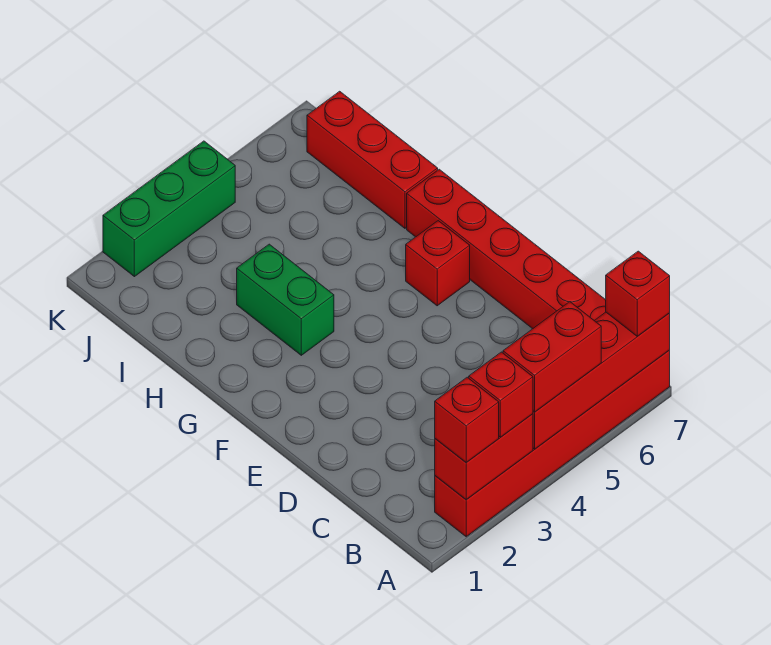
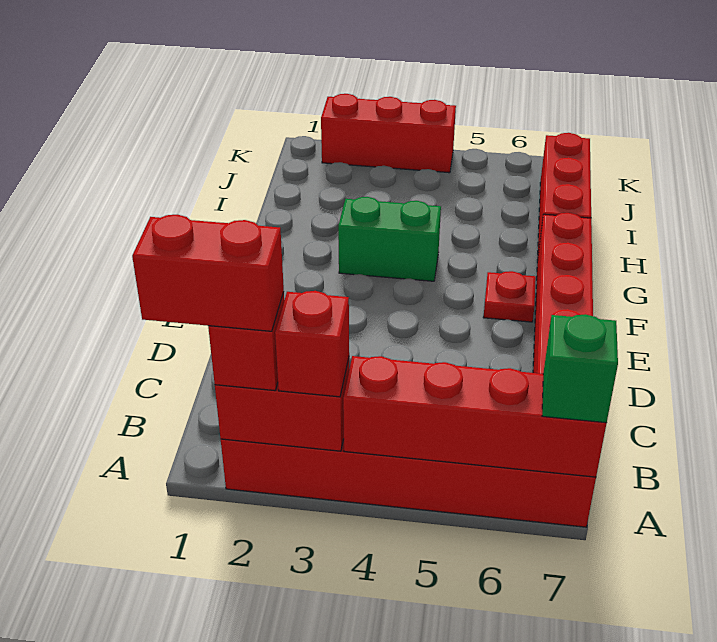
red 1x2 brick [503,302,601,412] -> red 1x2 brick moved to [132,215,284,331]
red 1x1 brick [606,251,670,336] -> green 1x1 brick [542,314,618,423]
red 1x1 brick [406,221,470,306] -> red 1x1 plate [483,271,536,322]
green 1x2 brick [237,244,334,355] -> green 1x2 brick turned to [338,197,441,281]
green 1x3 brick [103,141,235,277] -> red 1x3 brick [321,94,456,173]

